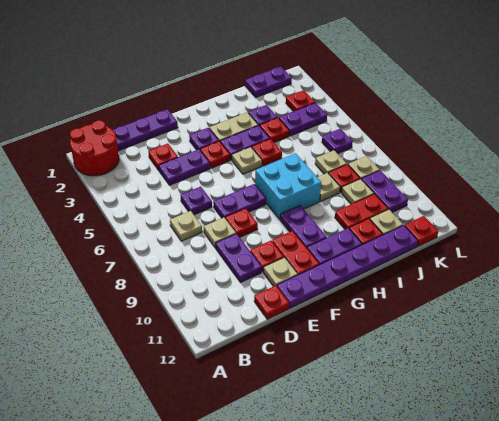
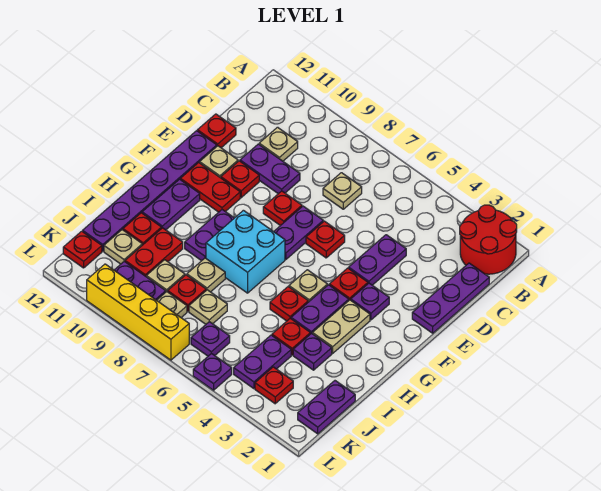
red 1x1 plate [148,144,178,170] -> red 1x1 plate moved to [306,221,345,258]
purple 1x1 plate [181,186,212,215] -> purple 1x1 plate moved to [193,353,232,390]
tan 1x1 plate [204,218,236,248] -> tan 1x1 plate moved to [259,127,298,161]
purple 1x2 plate [280,206,327,248] -> purple 1x2 plate turned to [185,210,234,261]
none -> yellow 1x4 brick [87,264,189,360]

